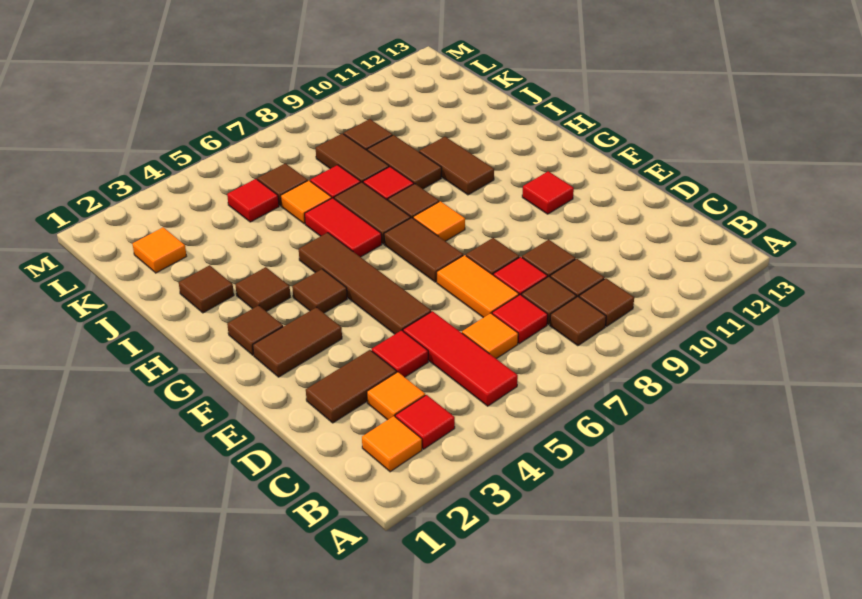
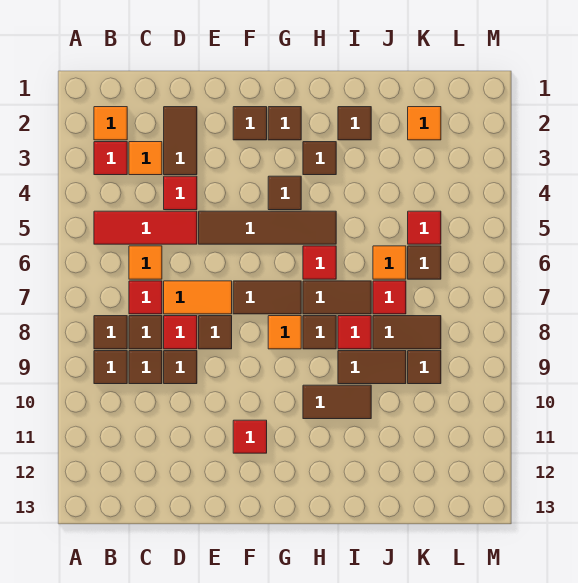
brown 1x2 tile [253,307,342,377] -> brown 1x1 tile [233,107,267,140]
red 1x2 tile [305,198,382,257] -> red 1x1 tile [303,246,336,279]

